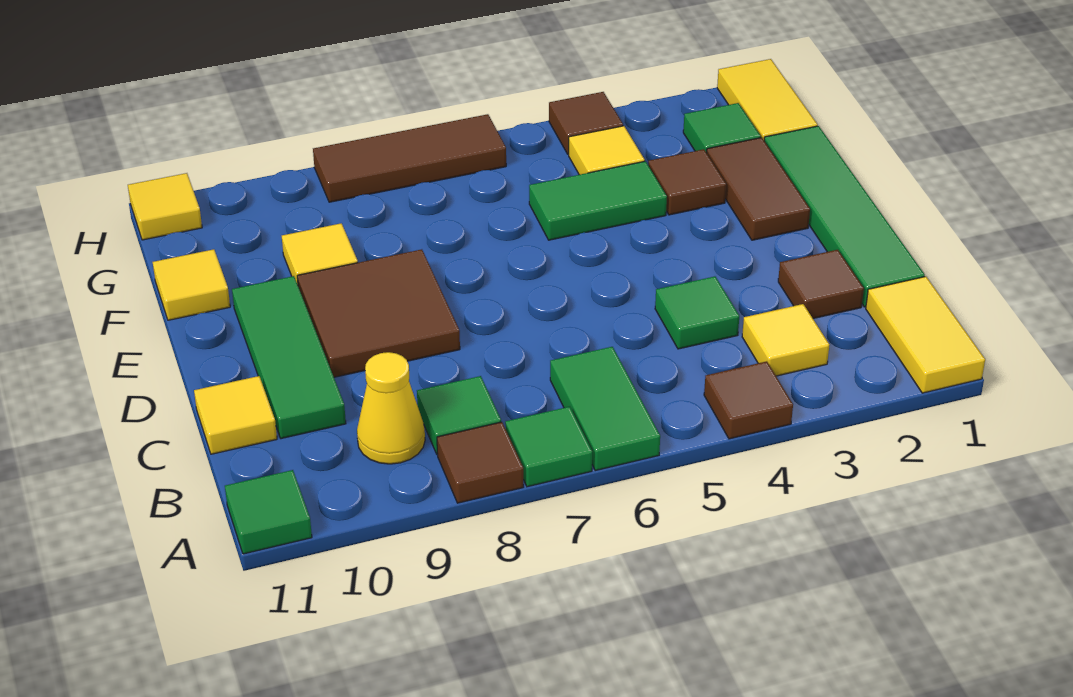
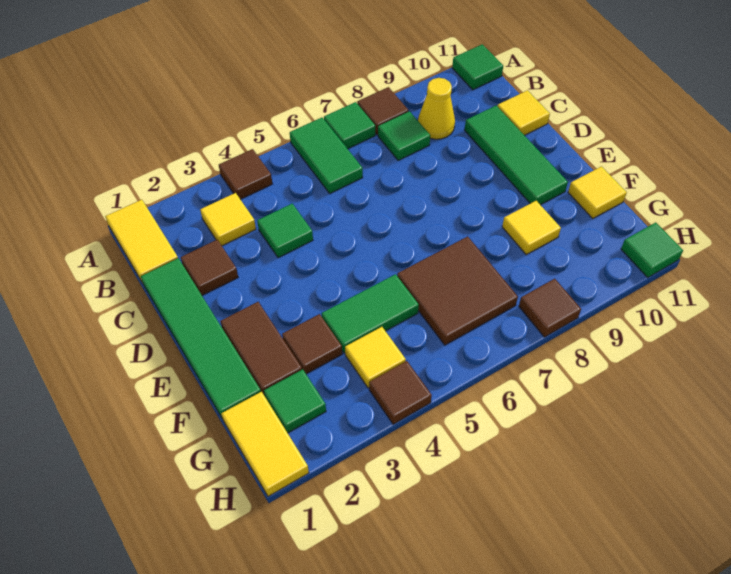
brown 2x2 tile [297,249,460,377] -> brown 2x2 tile moved to [397,237,518,345]
brown 1x3 tile [313,114,506,202] -> brown 1x1 tile [519,279,581,337]
yellow 1x1 tile [128,173,202,240] -> green 1x1 tile [621,222,683,278]

